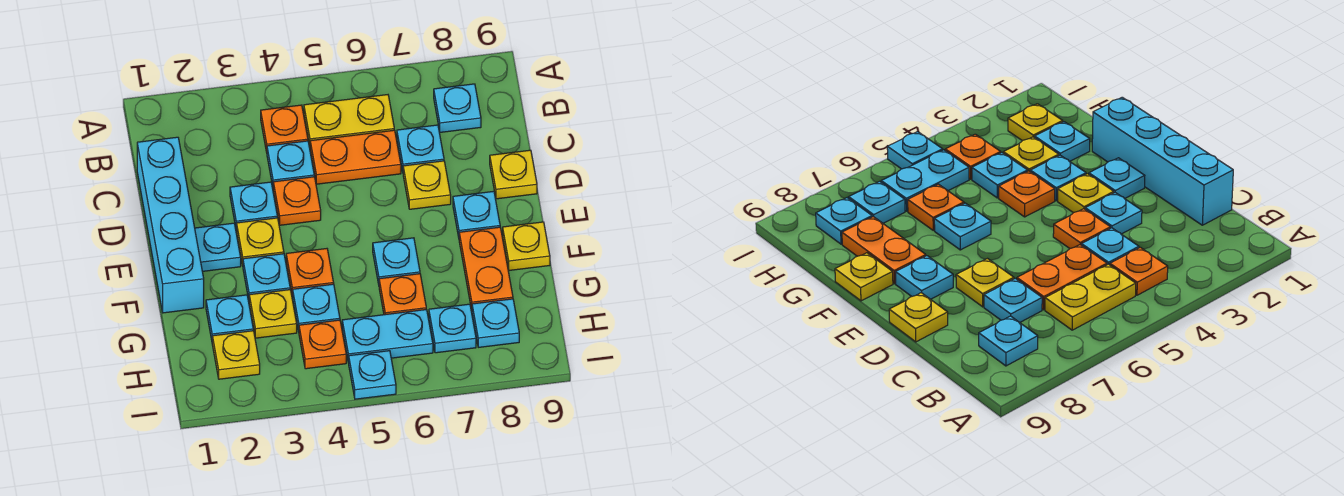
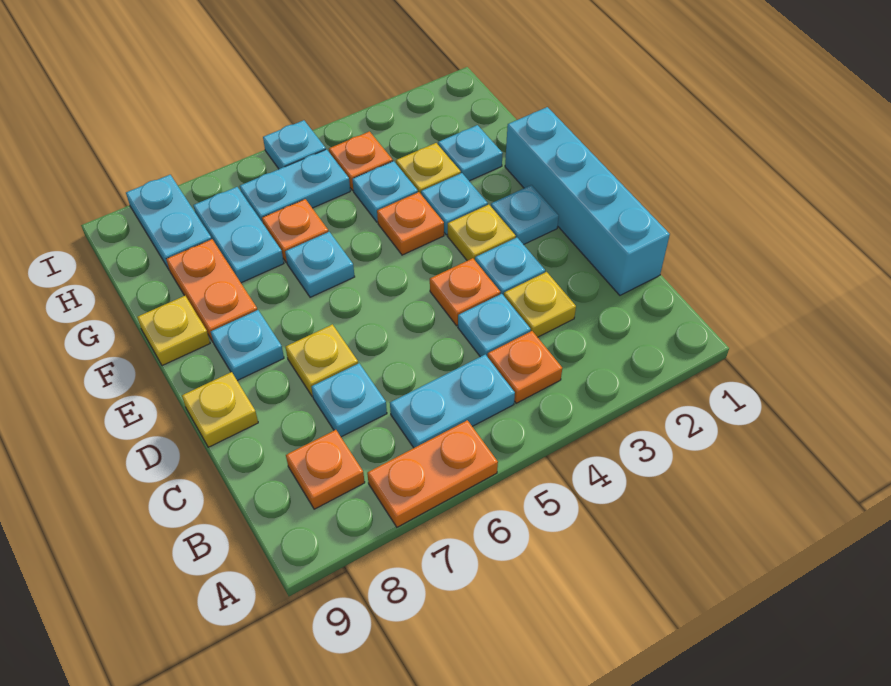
yellow 1x2 plate [304,95,394,146] -> cyan 1x2 plate [390,355,515,448]
cyan 1x1 plate [434,84,481,132] -> orange 1x1 plate [286,430,365,509]
orange 1x2 plate [310,130,401,184] -> orange 1x2 plate moved to [367,420,498,527]
yellow 1x1 plate [212,331,260,379] -> yellow 1x1 plate moved to [504,272,576,337]
cyan 1x1 plate [429,304,476,353] -> cyan 1x2 plate [193,187,284,283]
cyan 1x1 plate [472,299,519,347] -> cyan 1x2 plate [126,175,212,269]

